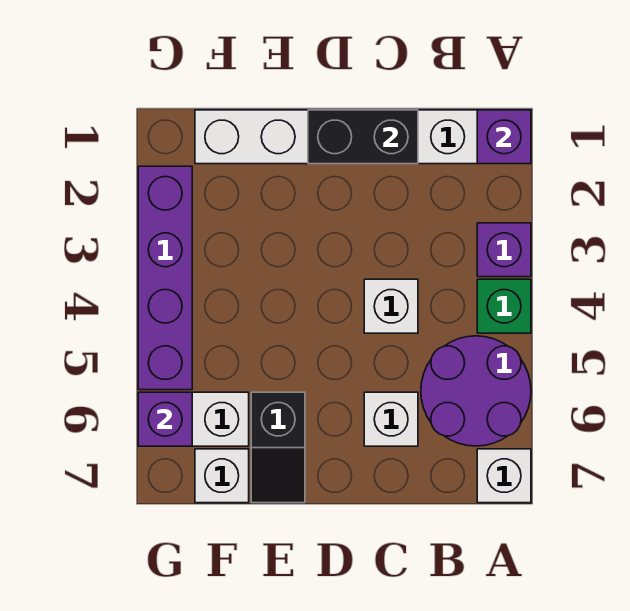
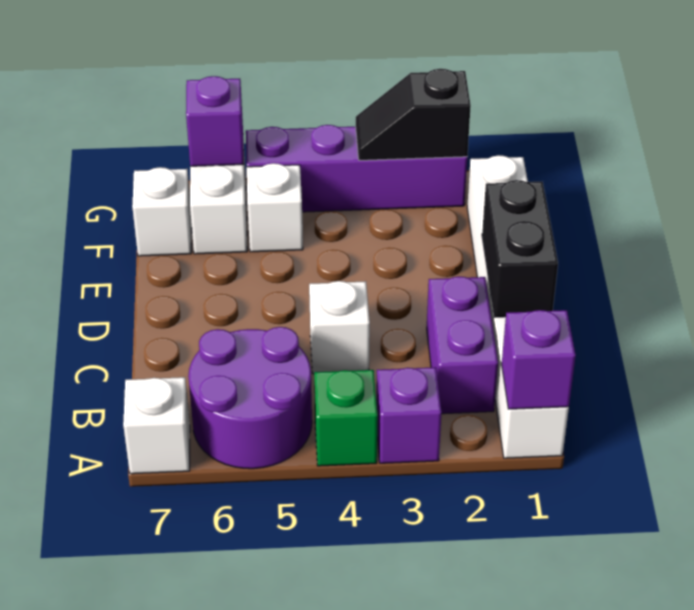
none -> purple 1x2 brick [427,276,498,414]
white 1x1 brick [364,392,418,446] -> white 1x1 brick moved to [247,163,303,252]
black 1x2 slope [251,392,305,503] -> black 1x2 slope moved to [356,69,471,160]

